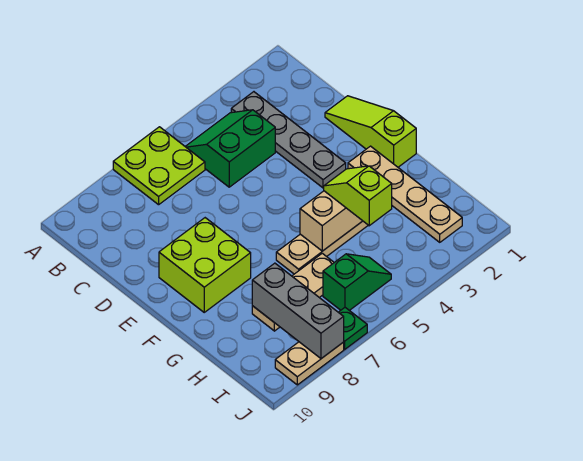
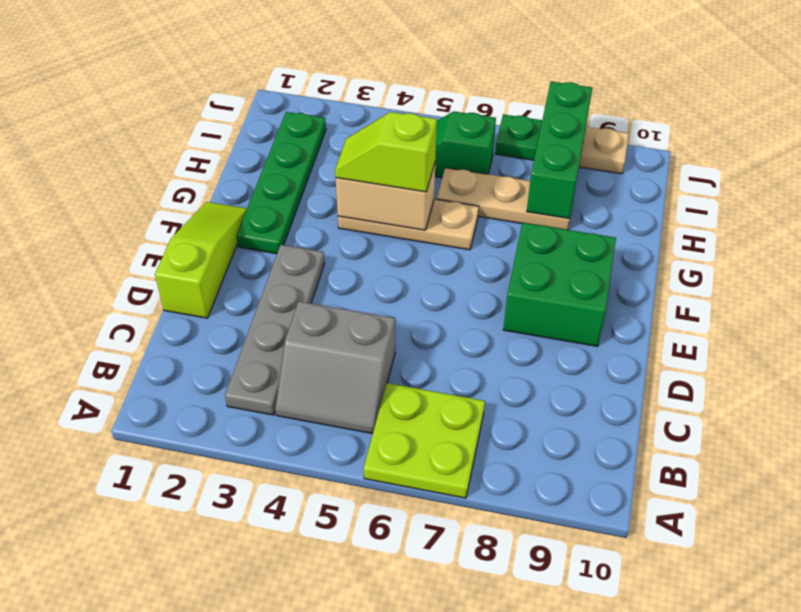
green 2x2 slope [185,110,275,187] -> grey 2x2 slope [275,301,395,434]
lime 1x3 slope [325,96,416,167] -> lime 1x3 slope turned to [155,202,247,318]
lime 2x2 brick [159,218,251,312] -> green 2x2 brick [503,223,616,346]
tan 1x4 plate [348,146,462,242] -> green 1x4 plate [236,112,326,254]
lime 1x2 slope [324,166,392,226] -> lime 1x2 slope turned to [335,112,437,192]
grey 1x3 brick [252,263,344,359] -> green 1x3 brick [527,82,592,219]

